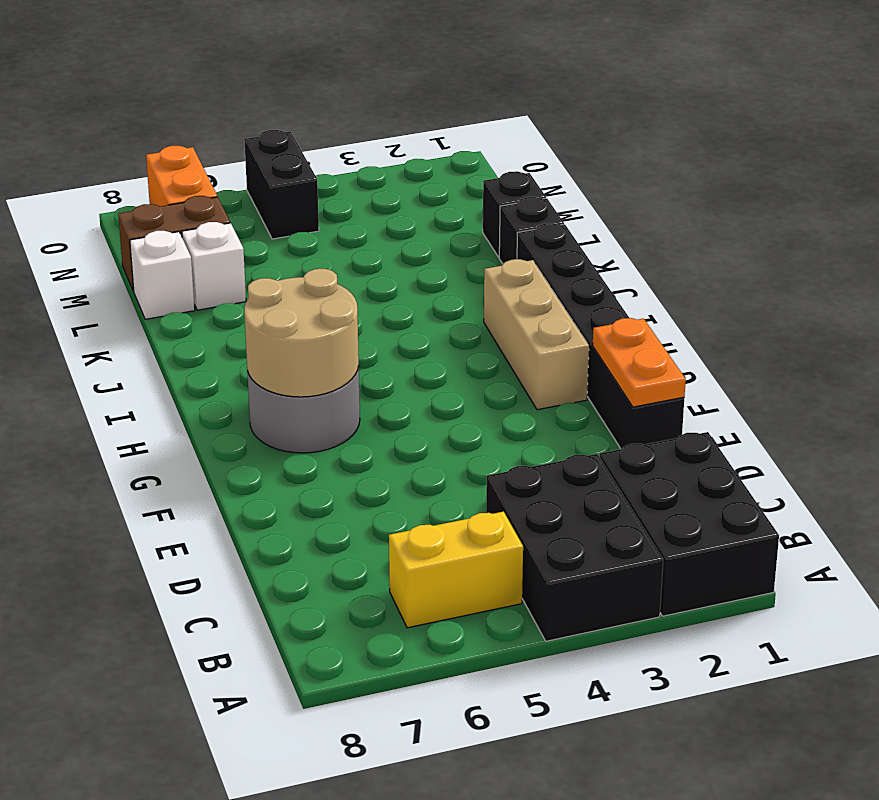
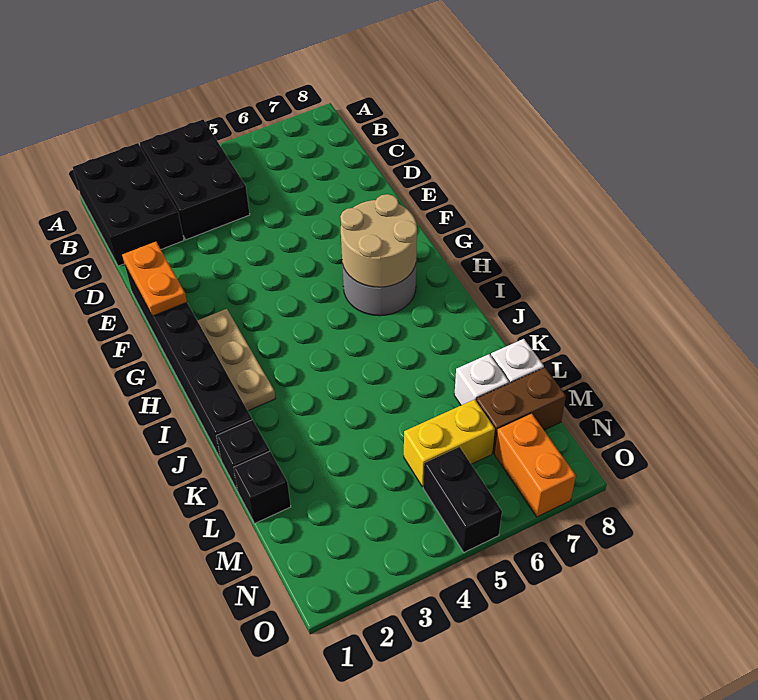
yellow 1x2 brick [389,512,523,628] -> yellow 1x2 brick moved to [404,399,495,487]
tan 1x3 brick [484,259,589,410] -> tan 1x3 plate [197,309,275,411]

